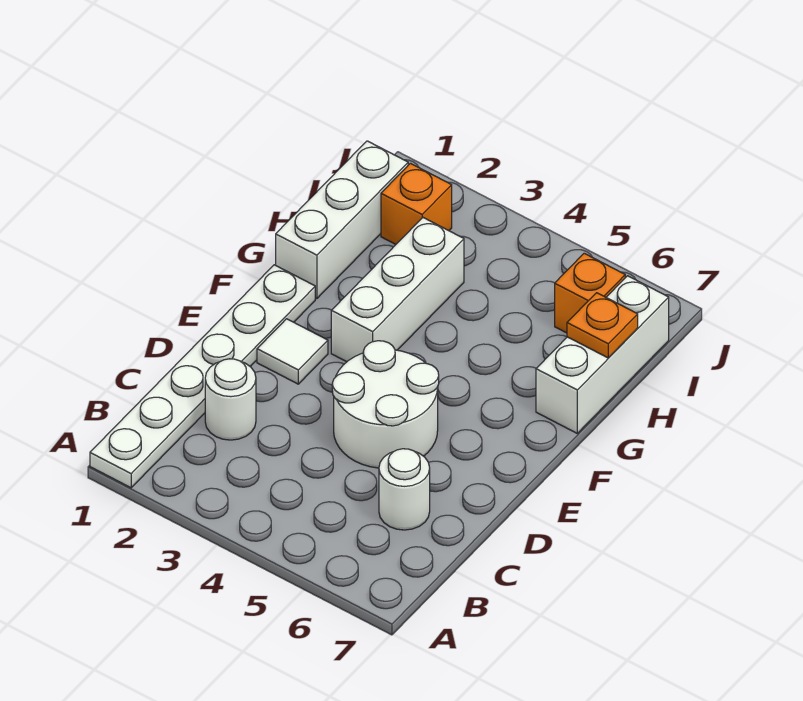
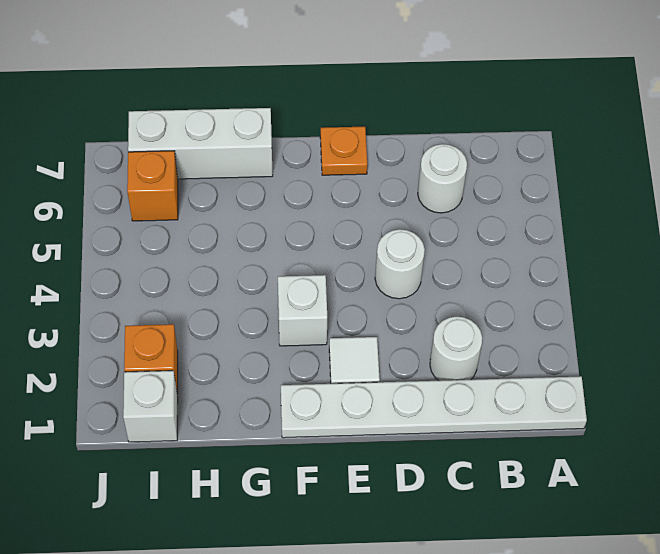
white 2x2 round brick [332,341,439,468] -> white 1x1 round brick [375,229,425,299]
white 1x3 brick [331,218,464,362] -> white 1x1 brick [278,275,327,346]
white 1x3 brick [276,141,408,299] -> white 1x1 brick [123,371,178,442]
orange 1x1 plate [567,293,638,358] -> orange 1x1 plate moved to [320,127,367,175]

